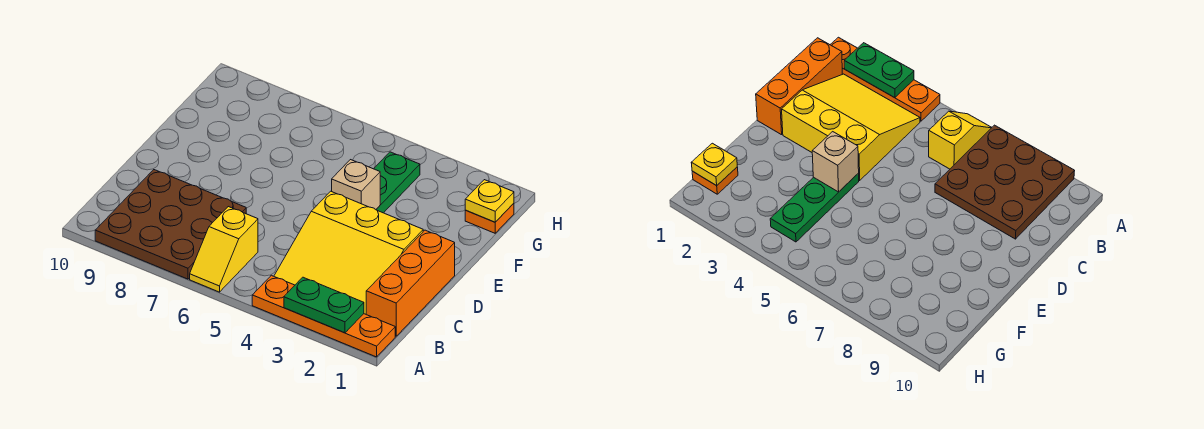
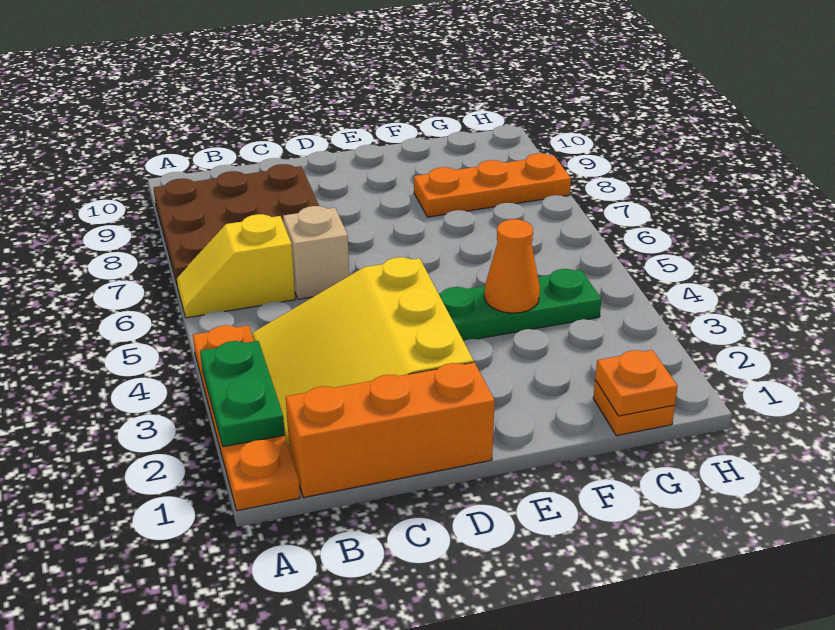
tan 1x1 brick [332,160,380,209] -> tan 1x1 brick moved to [283,206,349,299]
none -> orange 1x1 cone [484,219,540,313]
none -> orange 1x3 plate [414,153,571,217]
yellow 1x1 plate [465,180,514,222] -> orange 1x1 plate [595,350,678,416]

